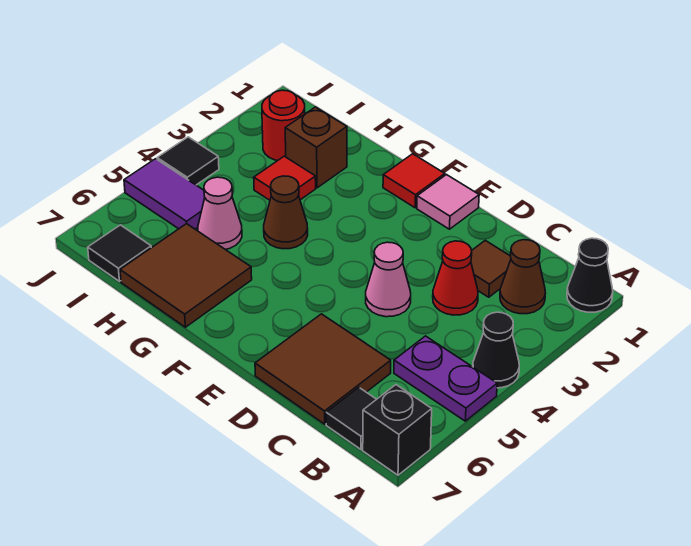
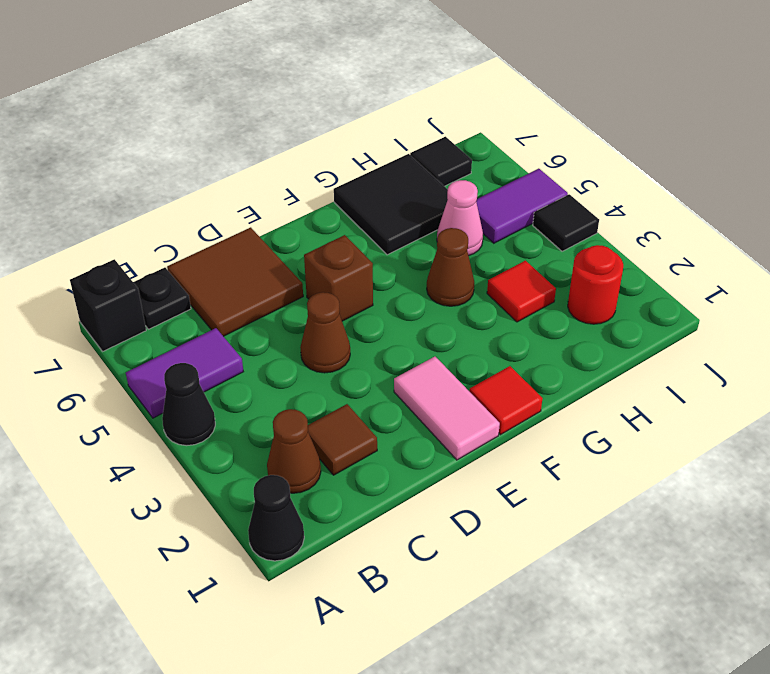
purple 1x2 plate [394,336,497,421] -> purple 1x2 tile [126,328,243,418]
black 1x1 tile [326,388,376,449] -> black 1x1 plate [133,268,191,329]
red 1x1 cone [433,241,478,315] -> none
pink 1x1 cone [366,242,411,317] -> brown 1x1 cone [300,292,350,373]
pink 1x1 tile [417,175,479,229] -> pink 1x2 tile [394,357,500,460]
brown 2x2 tile [120,224,252,327] -> black 2x2 tile [334,154,448,255]
brown 1x1 brick [285,107,347,188] -> brown 1x1 brick moved to [304,235,373,321]

